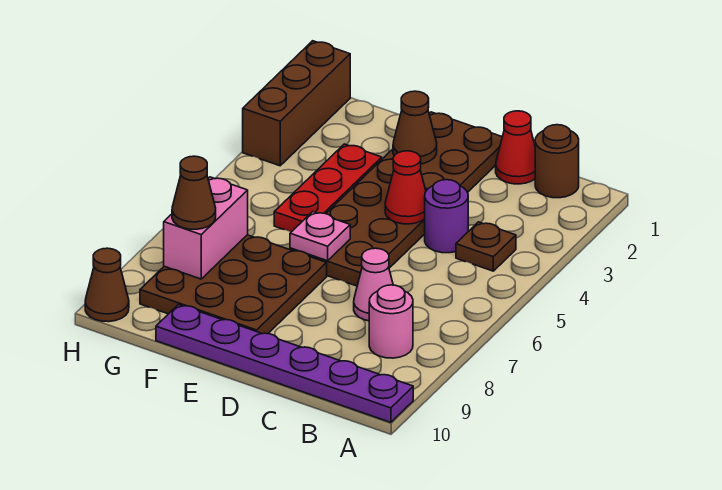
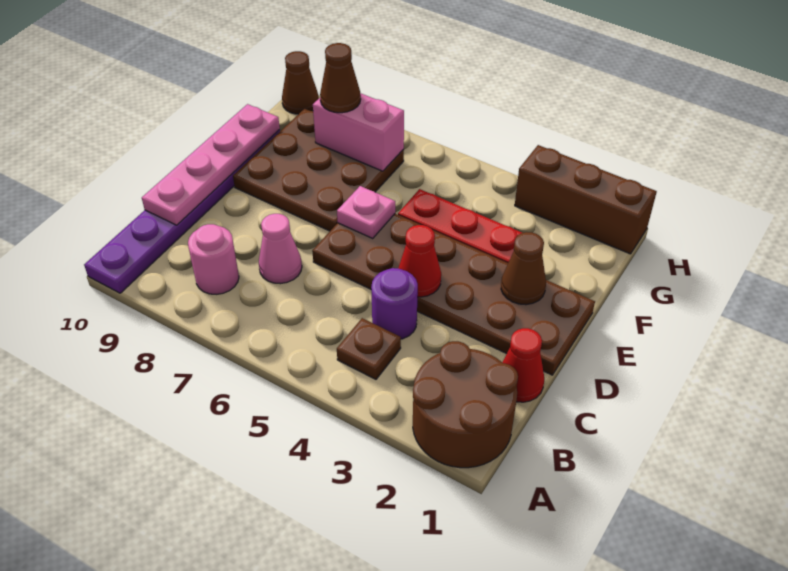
brown 1x1 round brick [535,125,579,198] -> brown 2x2 round brick [413,341,518,468]
none -> pink 1x4 plate [142,104,280,225]

